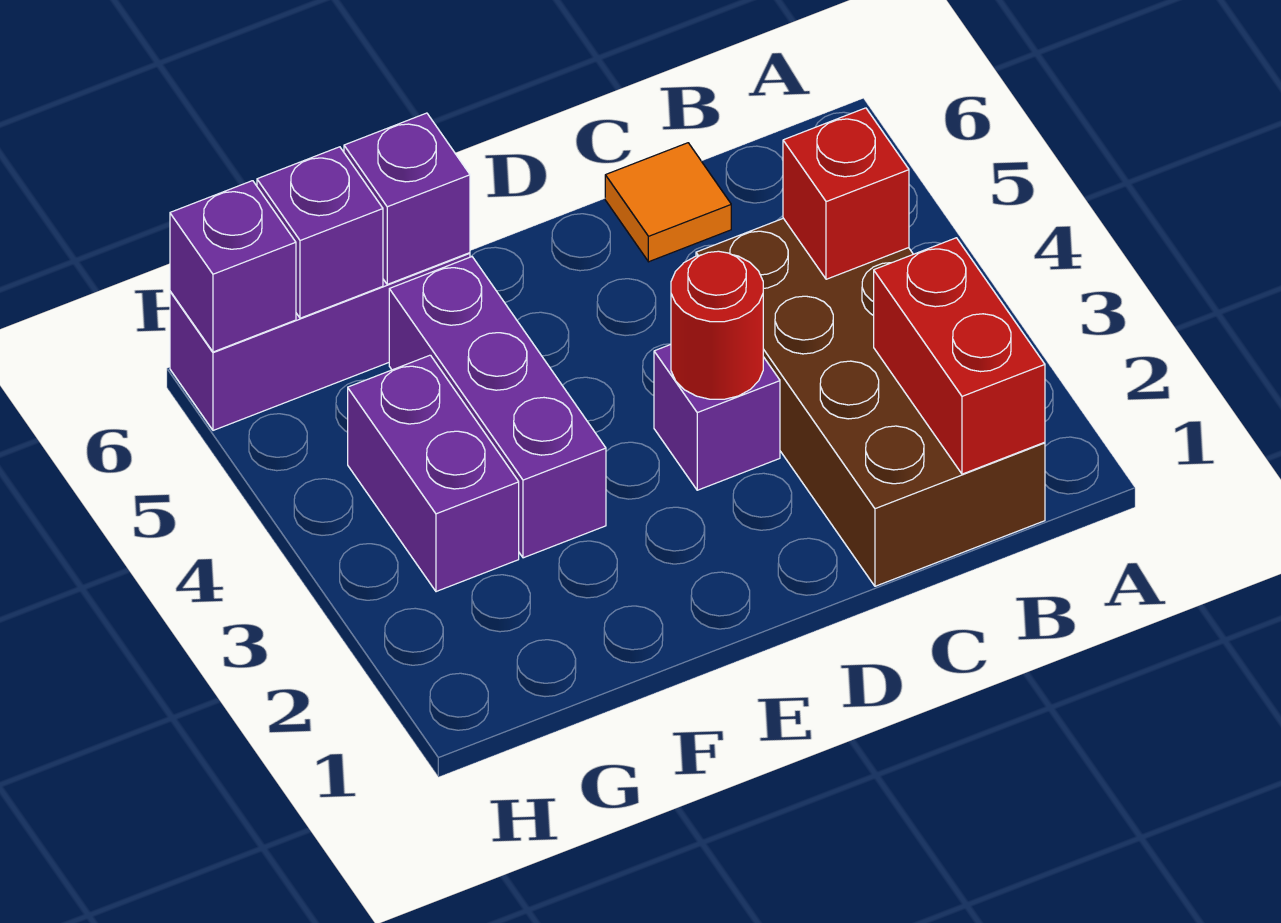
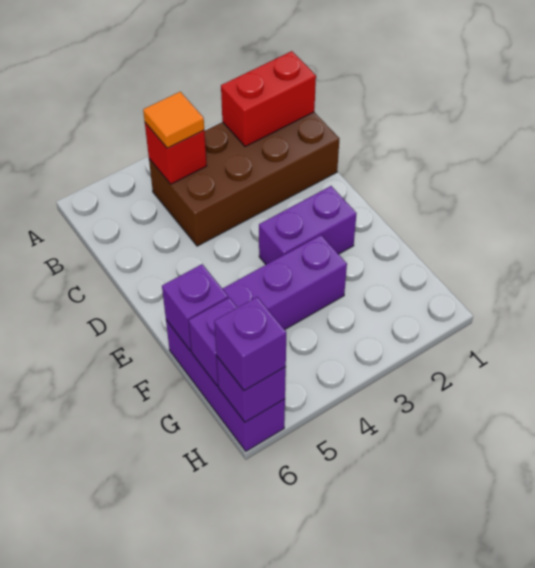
orange 1x1 tile [605,143,731,262] -> orange 1x1 tile moved to [143,92,204,148]
purple 1x1 brick [654,345,780,490] -> purple 1x1 brick moved to [214,297,286,391]
red 1x1 round brick [671,251,763,399] -> none
purple 1x2 brick [348,355,519,592] -> purple 1x2 brick moved to [259,186,357,264]

